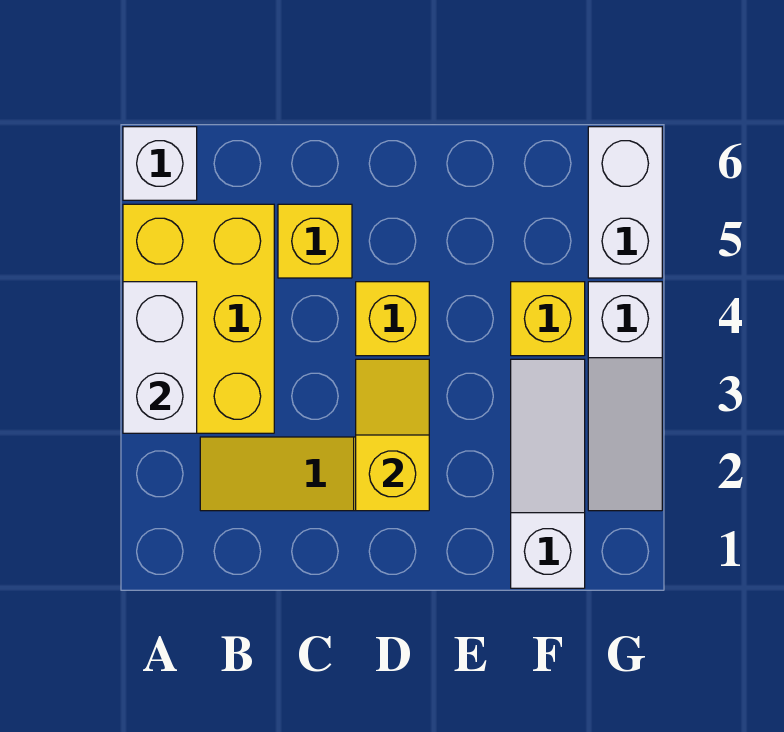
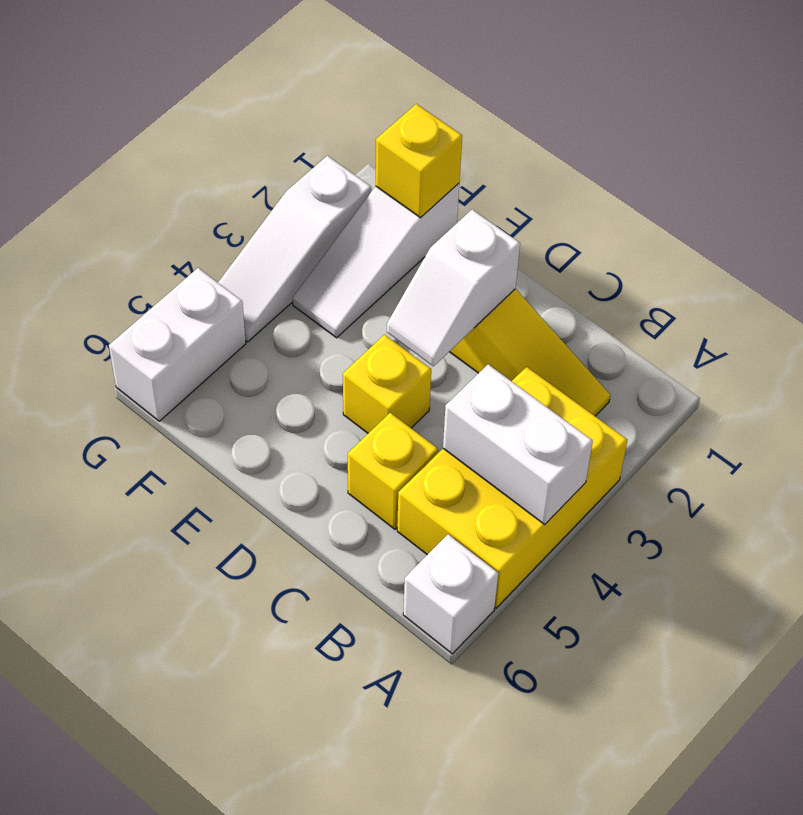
white 1x2 brick [123,282,197,433] -> white 1x2 brick turned to [443,364,593,524]
yellow 1x2 slope [356,359,429,511] -> white 1x2 slope [387,210,520,366]
yellow 1x1 brick [511,282,585,356] -> yellow 1x1 brick moved to [376,104,462,218]
white 1x3 slope [588,282,662,511] -> white 1x3 slope turned to [218,156,371,342]

